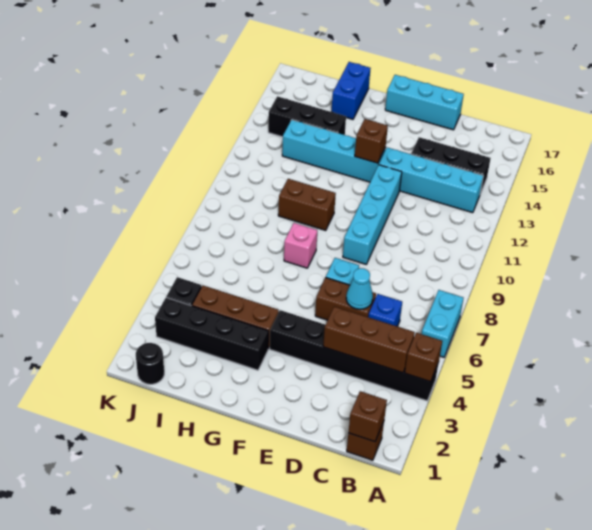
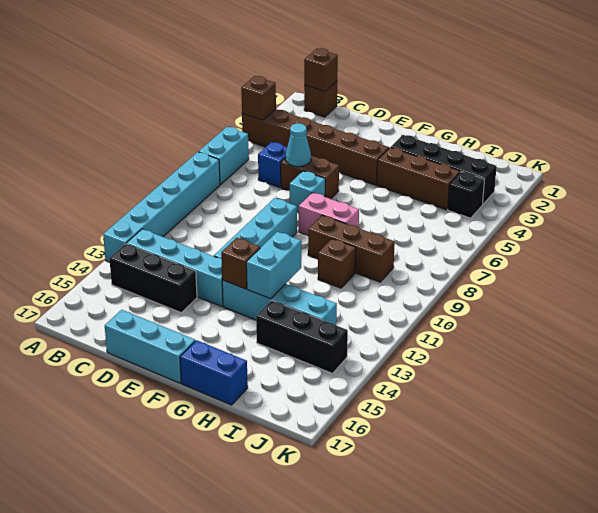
black 1x6 brick [270,310,439,401] -> brown 1x6 brick [242,109,389,185]
none -> cyan 1x6 brick [103,152,220,262]
brown 1x3 brick [323,307,415,373] -> brown 1x3 brick moved to [308,215,395,282]
pink 1x1 brick [284,223,317,268] -> pink 1x2 brick [299,193,359,236]
brown 1x2 brick [278,179,336,231] -> brown 1x1 brick [318,239,356,288]
none -> cyan 1x2 brick [246,232,301,299]
blue 1x2 brick [332,62,371,119] -> blue 1x2 brick turned to [180,340,248,405]
black 1x1 round brick [136,343,164,384] -> none

